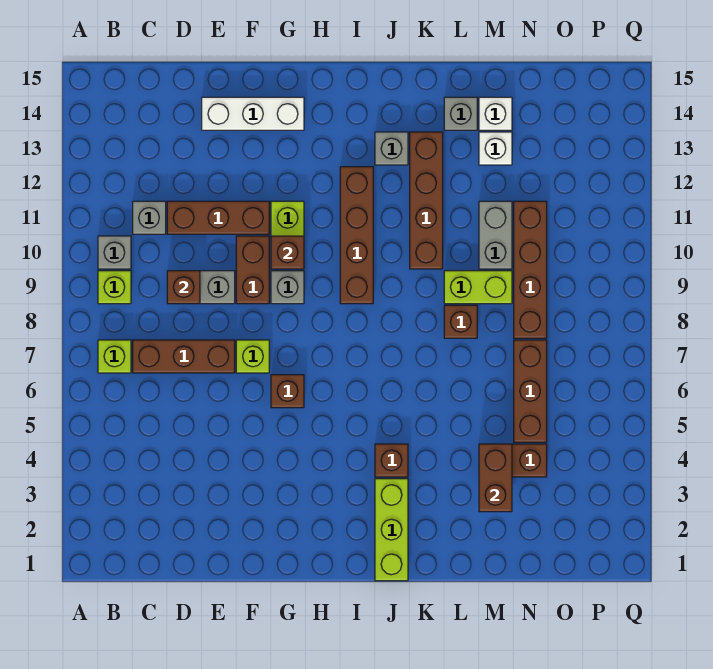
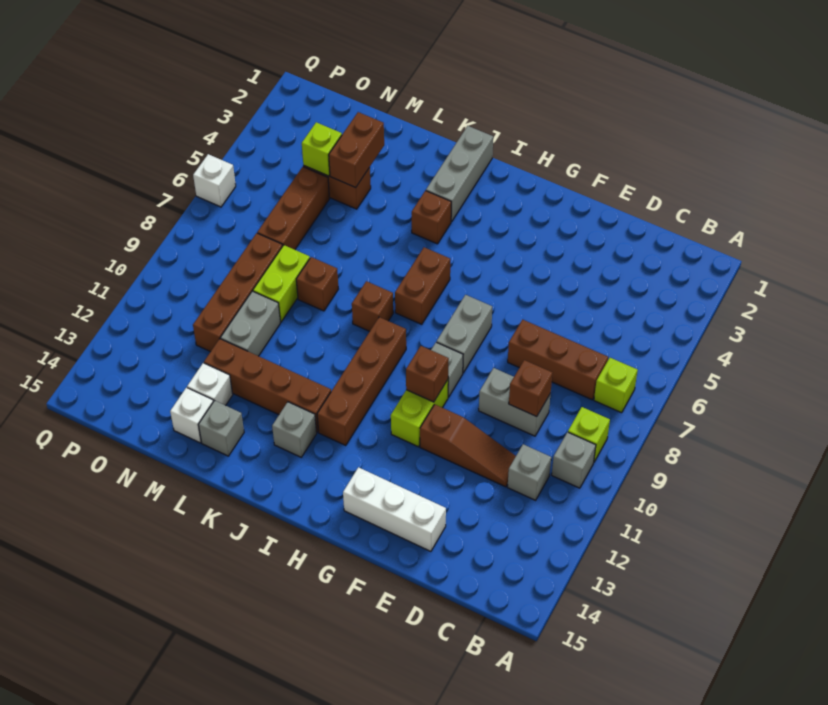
brown 1x3 brick [167,201,269,234] -> brown 1x3 slope [420,404,516,487]
lime 1x1 brick [236,340,269,373] -> lime 1x1 brick moved to [302,122,342,176]
brown 1x2 brick [236,236,269,304] -> brown 1x2 brick moved to [395,247,450,324]
brown 1x1 brick [271,375,304,408] -> brown 1x1 brick moved to [352,281,393,331]
none -> grey 1x2 brick [437,295,492,373]
lime 1x3 brick [375,479,408,581] -> grey 1x3 brick [426,126,493,222]
brown 1x4 brick [410,132,443,269] -> brown 1x4 brick turned to [204,339,331,432]
lime 1x2 brick [444,271,512,304] -> lime 1x2 brick turned to [253,245,310,322]
none -> white 1x1 brick [193,154,236,207]

